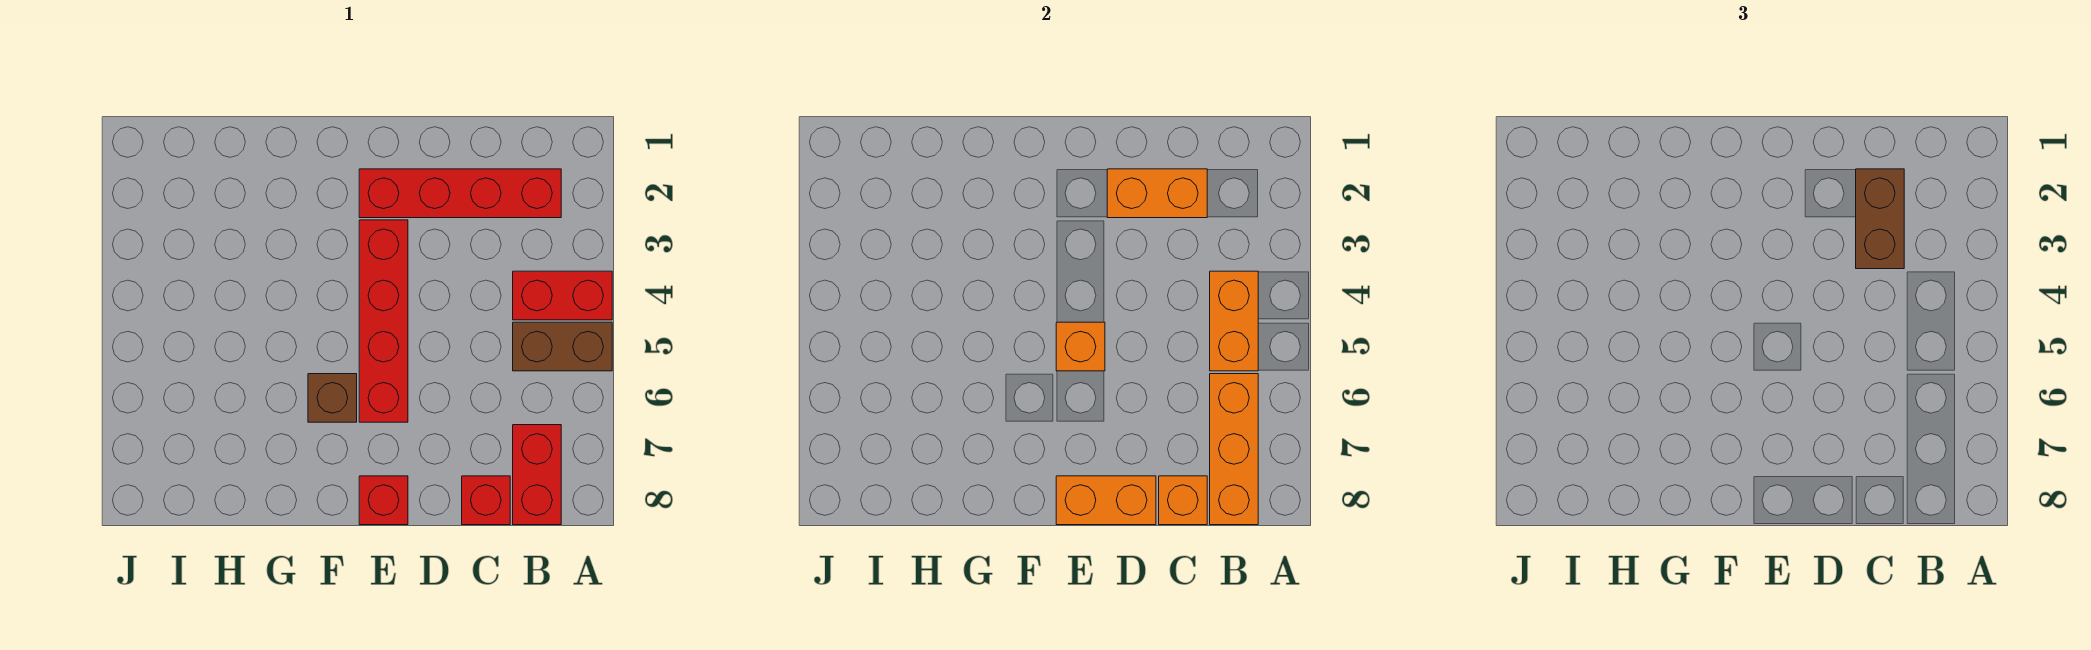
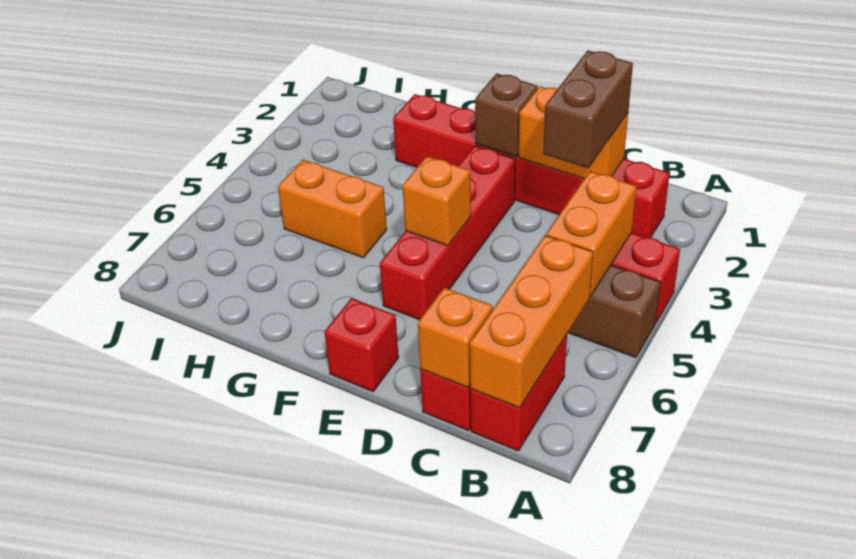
red 1x4 brick [359,169,561,218] -> red 1x6 brick [393,94,670,238]
orange 1x2 brick [1056,476,1156,525] -> orange 1x2 brick moved to [278,160,387,258]
brown 1x1 brick [308,374,357,422] -> brown 1x1 brick moved to [475,73,538,157]

